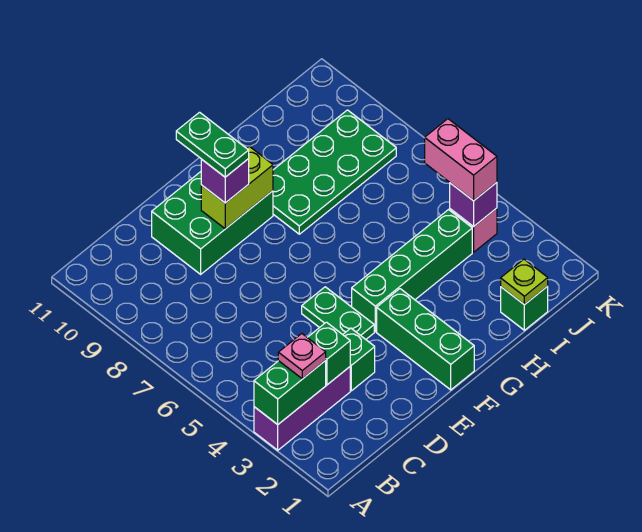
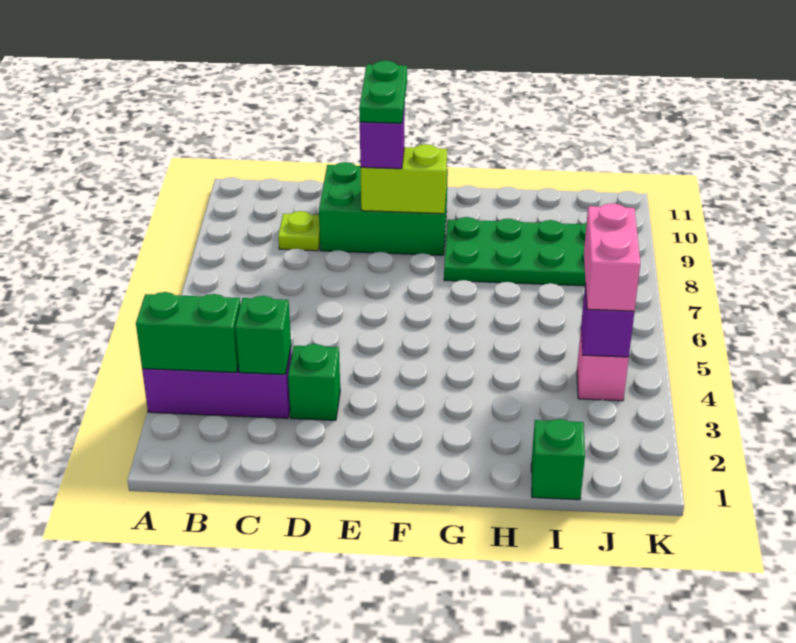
pink 1x1 plate [278,334,326,379] -> none
green 1x2 plate [302,287,374,339] -> none
green 1x3 brick [377,289,474,390] -> none
green 1x4 brick [352,210,472,332] -> none
lime 1x1 plate [501,259,548,305] -> lime 1x1 plate moved to [278,211,320,251]

